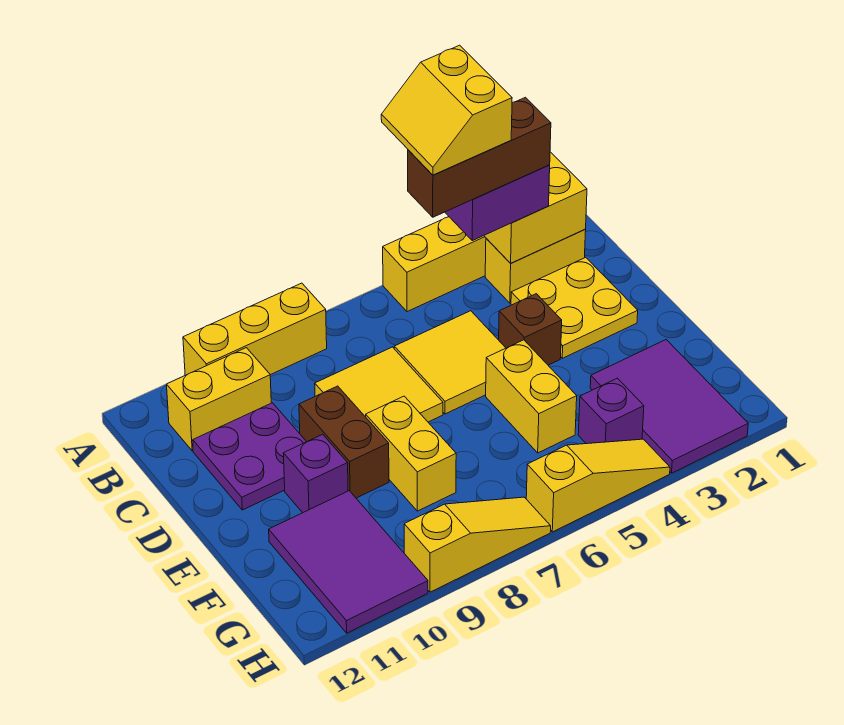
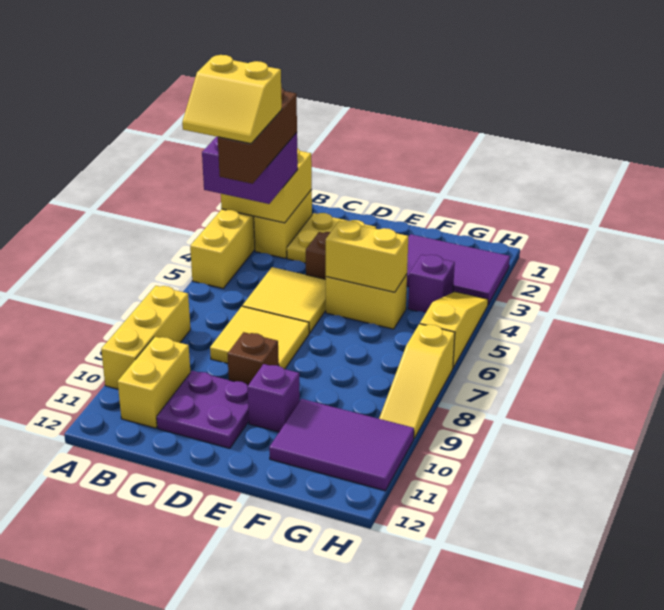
brown 1x2 brick [299,386,389,498] -> brown 1x1 brick [228,332,279,385]
yellow 1x2 brick [366,396,456,511] -> yellow 1x2 brick moved to [326,221,408,292]
yellow 1x3 slope [404,497,551,592] -> yellow 1x3 slope turned to [379,324,455,438]

